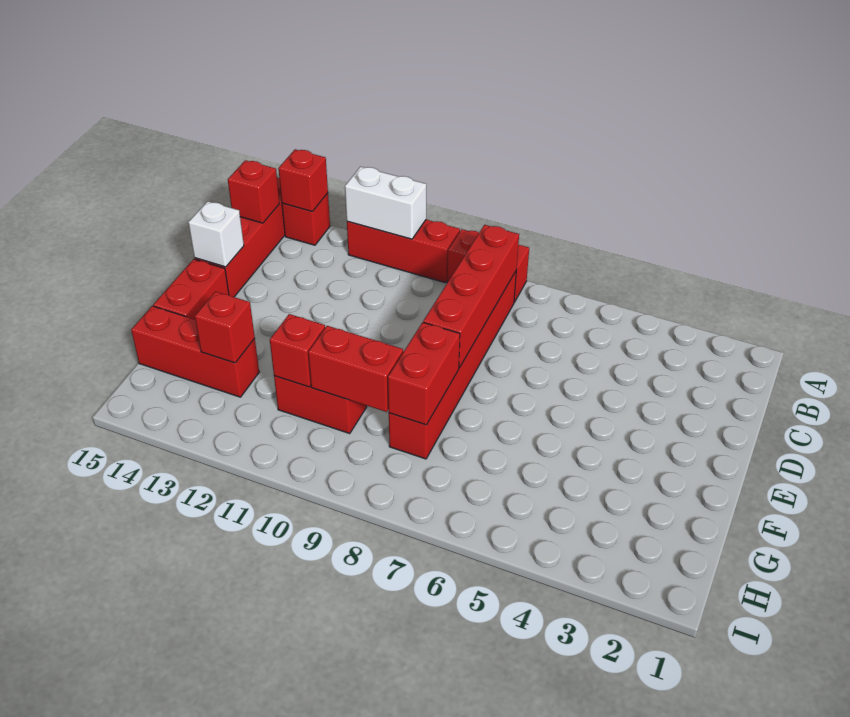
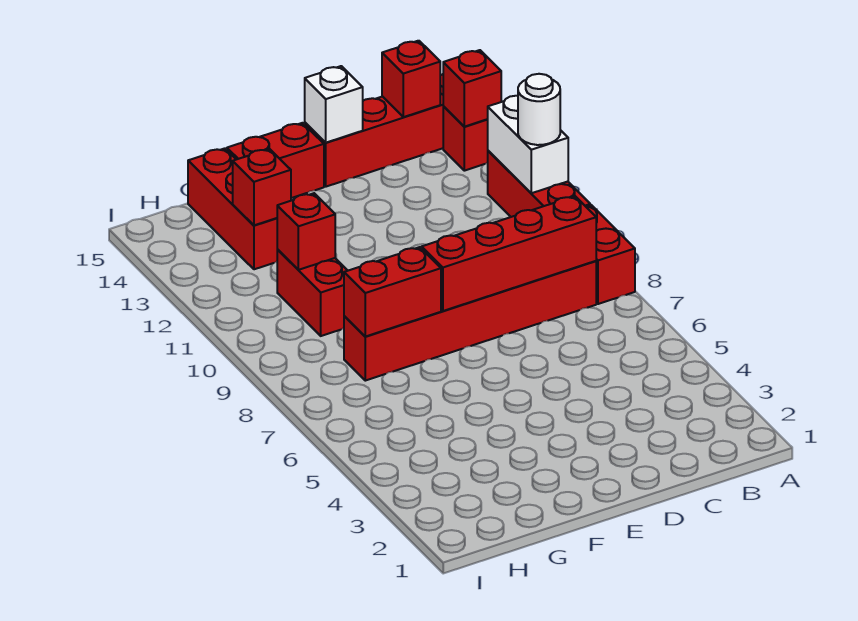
none -> white 1x1 round brick [518,74,560,145]
red 1x2 brick [308,326,403,412] -> none

